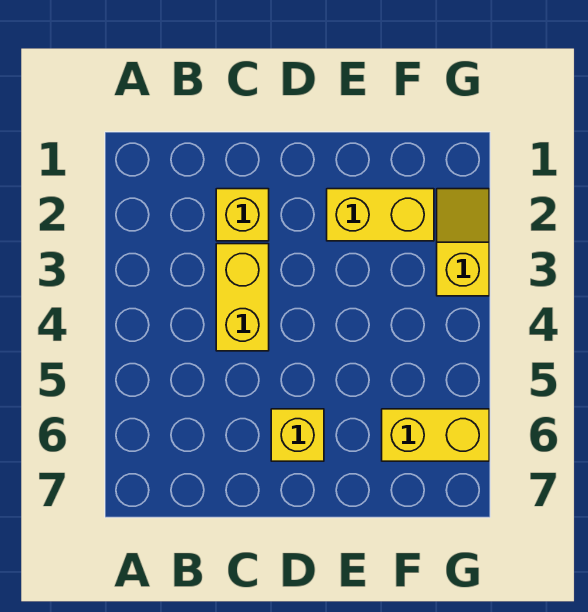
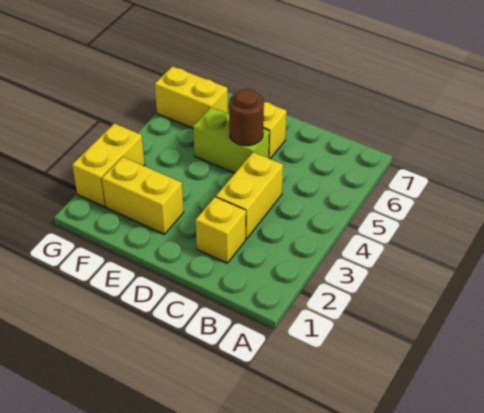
none -> lime 1x2 brick [193,107,269,173]
none -> brown 1x1 round brick [229,89,264,146]
yellow 1x2 slope [437,189,489,296] -> yellow 1x2 brick [72,123,145,207]

